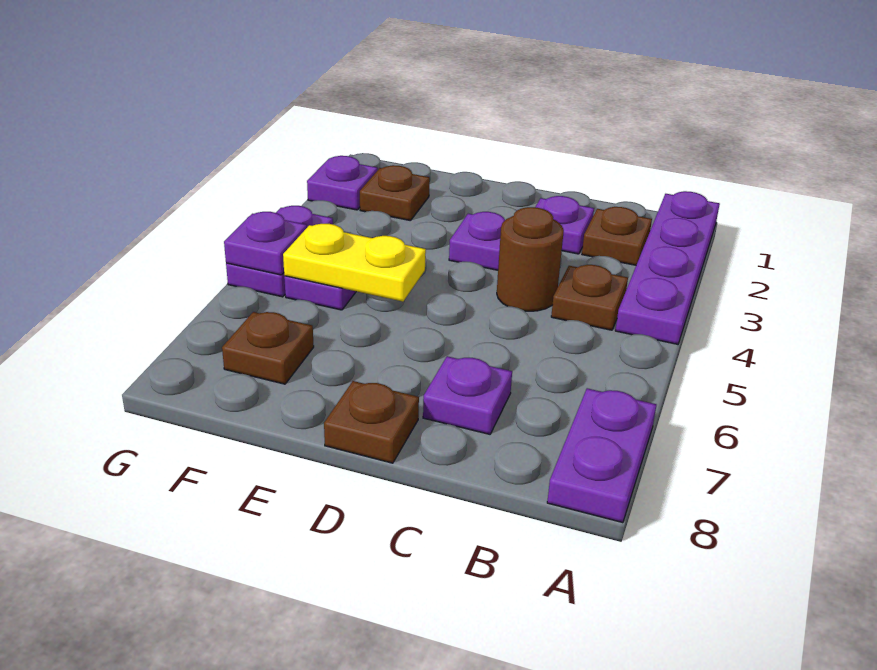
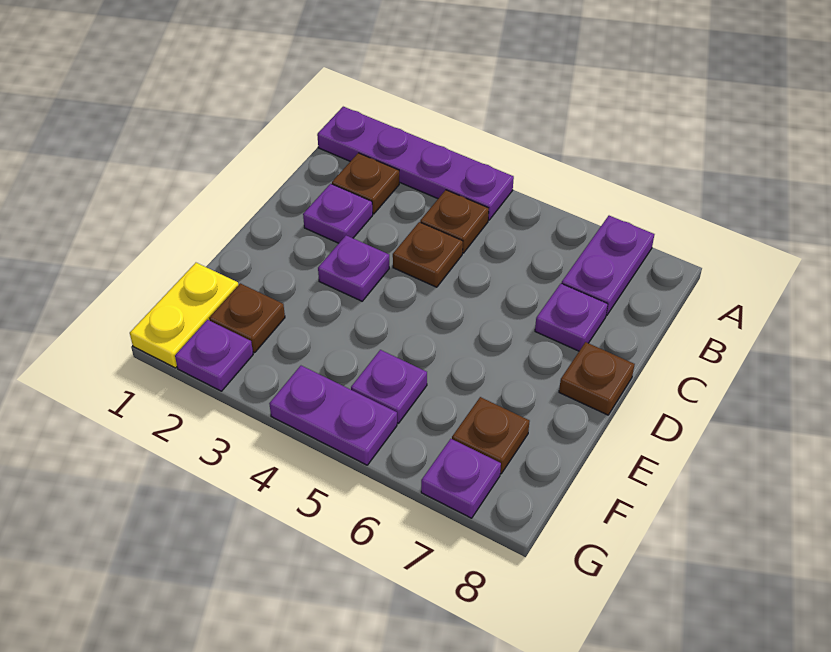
purple 1x2 plate [547,388,656,523] -> purple 1x2 plate turned to [562,216,654,316]
brown 1x1 round brick [497,207,564,311] -> brown 1x1 plate [393,222,463,287]
yellow 1x2 plate [283,224,426,302] -> yellow 1x2 plate moved to [130,263,238,368]
purple 1x1 plate [224,212,307,275] -> purple 1x1 plate moved to [421,439,501,518]

